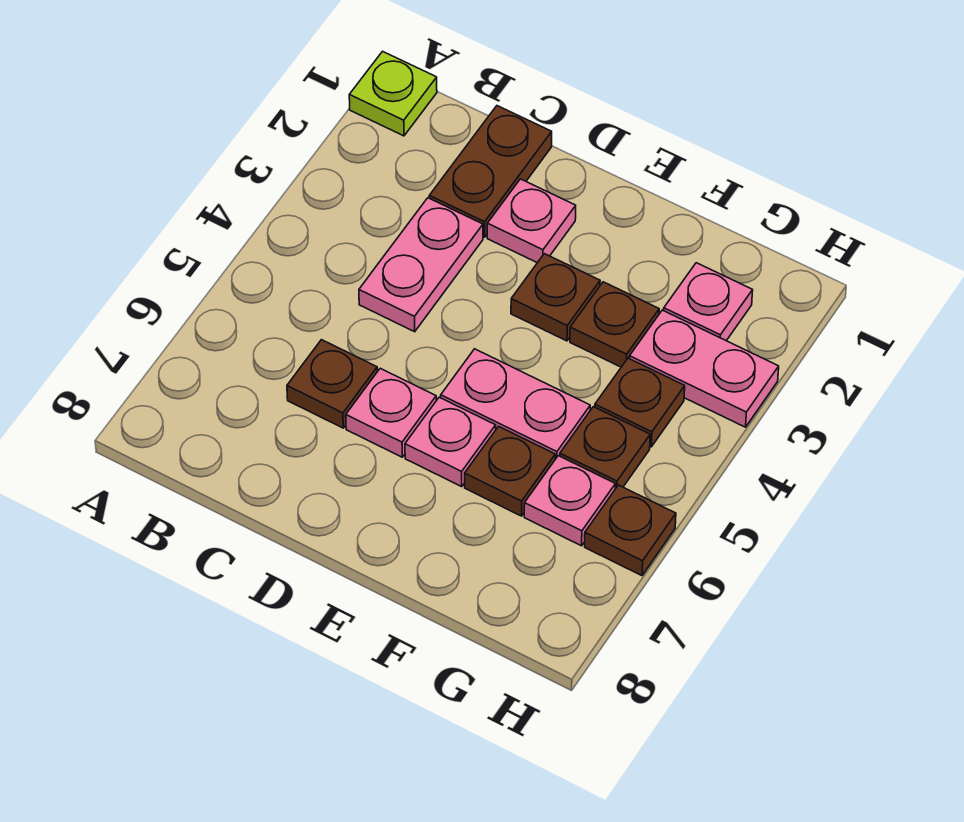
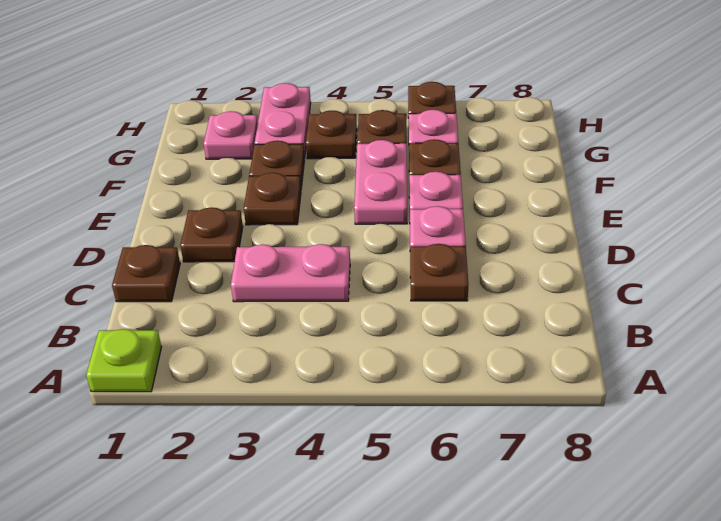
brown 1x2 plate [429,106,552,237] -> brown 1x1 plate [112,245,180,302]
pink 1x1 plate [487,179,576,263] -> brown 1x1 plate [180,207,243,262]

